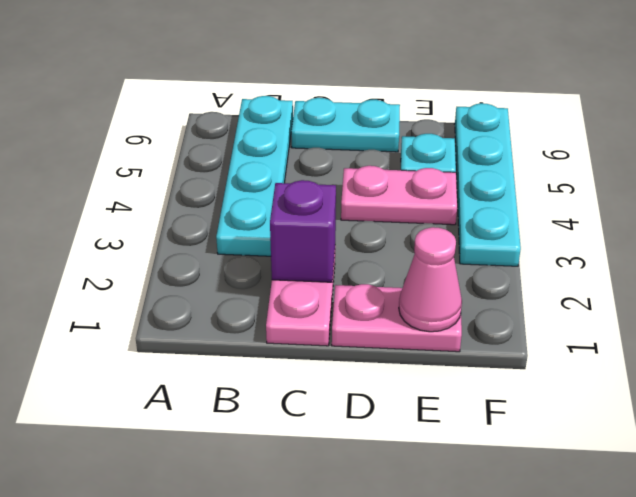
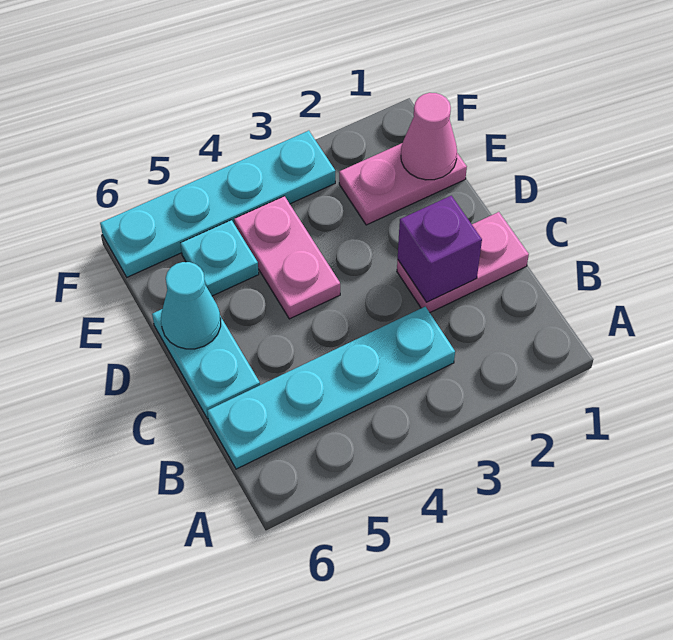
pink 1x2 plate [332,284,462,352] -> pink 1x2 plate turned to [339,143,467,225]
none -> cyan 1x1 cone [161,262,221,349]

